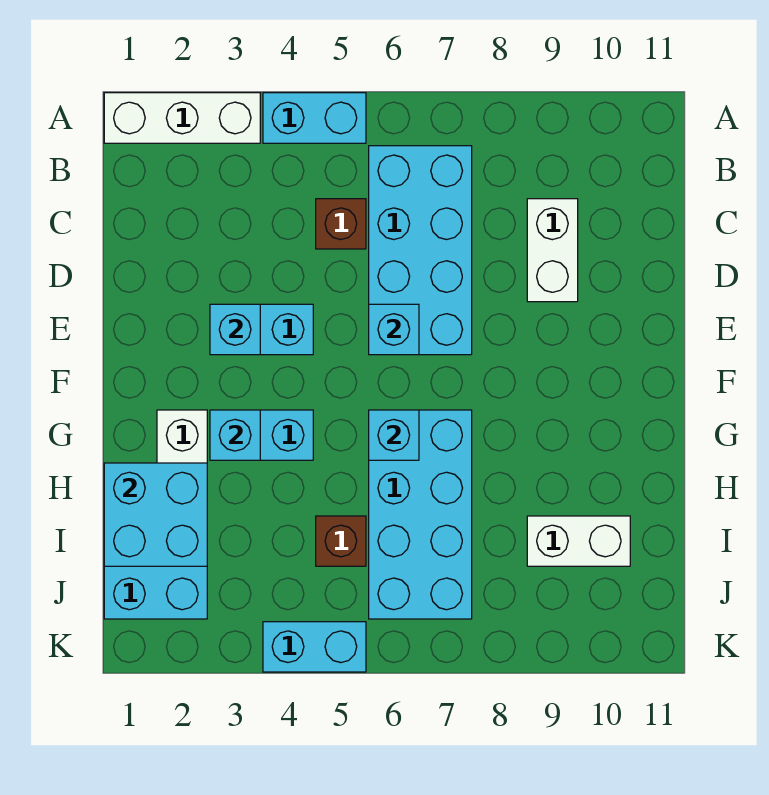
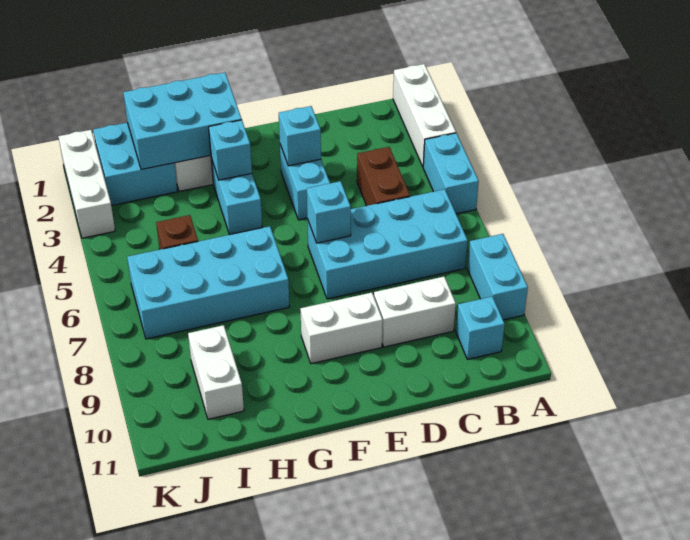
brown 1x1 brick [316,199,366,249] -> brown 1x2 brick [357,147,410,206]
none -> white 1x2 brick [300,293,383,364]
cyan 1x1 brick [369,410,419,460] -> cyan 1x1 brick moved to [456,297,505,359]
cyan 2x2 brick [104,463,207,566] -> cyan 2x3 brick [123,72,242,169]
none -> white 1x3 brick [58,130,115,238]
cyan 1x2 brick [263,622,366,672] -> cyan 1x2 brick moved to [467,234,528,320]

